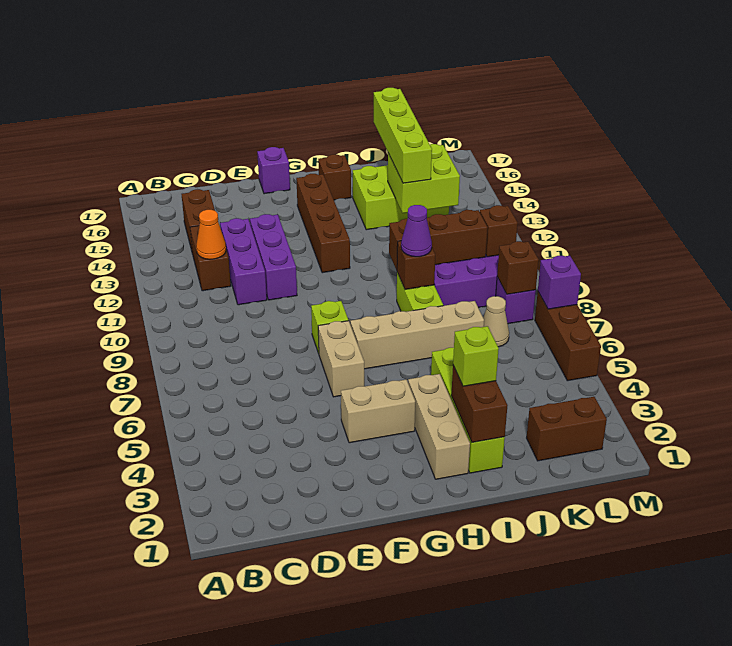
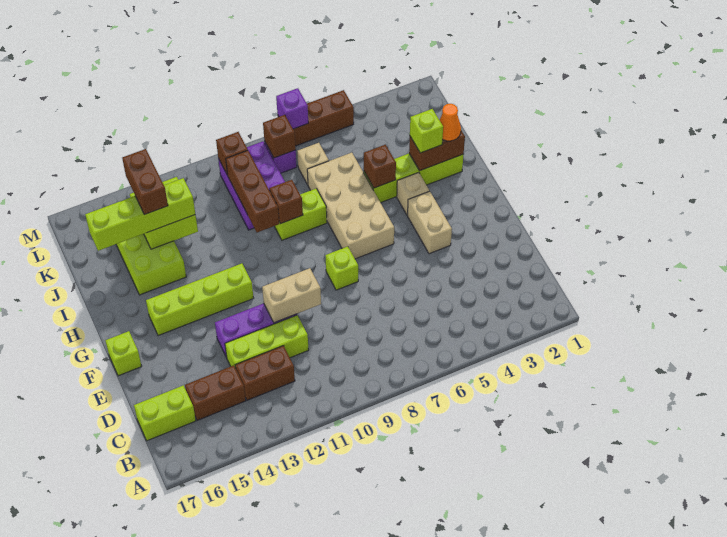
orange 1x1 cone [196,210,226,259] -> orange 1x1 cone moved to [440,104,461,141]
none -> lime 1x2 brick [134,385,196,441]
purple 1x3 brick [220,218,267,305] -> lime 1x3 brick [225,315,309,366]
tan 1x2 brick [318,321,364,397] -> tan 1x2 brick moved to [262,268,321,323]
purple 1x1 brick [257,147,290,194] -> lime 1x1 brick [105,331,142,376]
tan 1x4 brick [350,301,484,369] -> tan 2x4 brick [307,152,394,259]
brown 1x4 brick [296,174,350,273] -> lime 1x4 brick [146,263,253,336]
tan 1x3 brick [408,374,470,479] -> tan 1x1 brick [397,172,429,215]
brown 1x1 brick [318,154,351,200] -> brown 1x1 brick moved to [364,145,396,188]
purple 1x1 cone [401,205,432,257] -> none
brown 1x2 brick [527,397,607,461] -> brown 1x2 brick moved to [122,149,168,215]
tan 1x1 cone [483,296,509,347] -> tan 1x1 brick [297,143,329,185]

